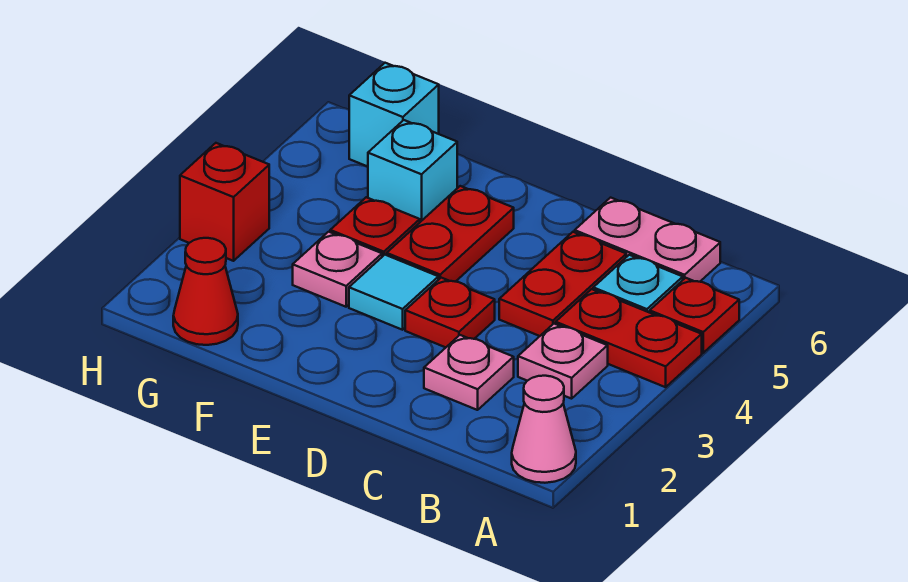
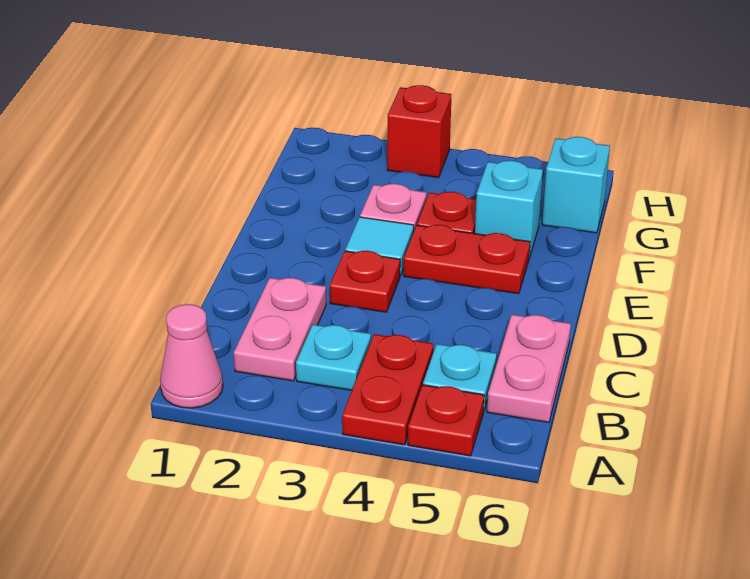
pink 1x1 plate [518,324,608,399] -> cyan 1x1 plate [296,325,371,390]
pink 1x1 plate [424,335,514,410] -> pink 1x2 plate [234,278,326,381]
red 1x2 plate [499,232,626,336] -> none
red 1x1 cone [173,238,238,345] -> none

